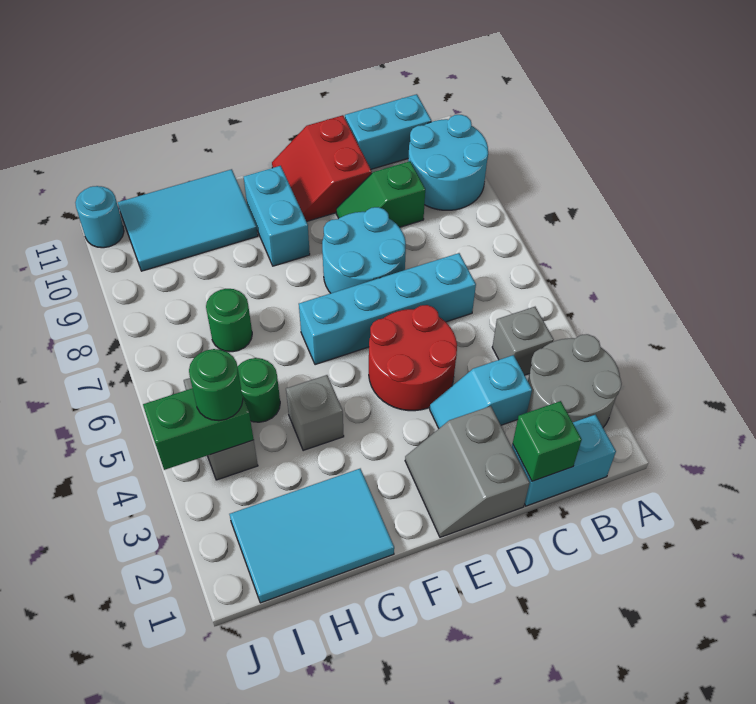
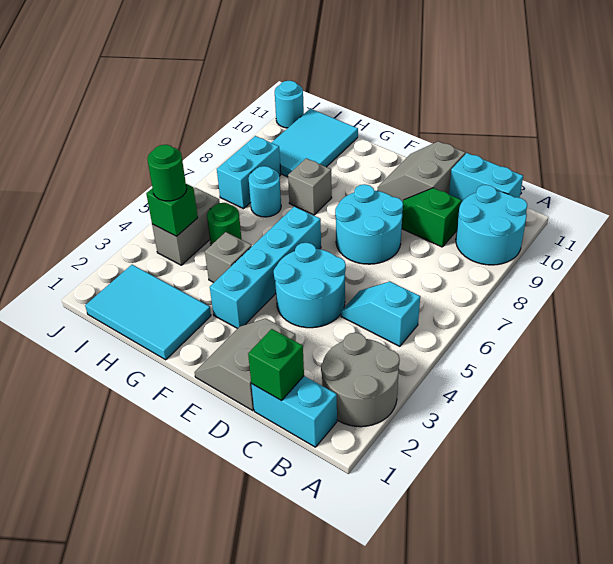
grey 1x1 brick [492,307,554,375] -> grey 1x1 brick moved to [288,158,332,215]
cyan 1x2 slope [430,355,532,428] -> cyan 1x2 slope moved to [341,282,420,346]
cyan 1x4 brick [299,253,476,365] -> cyan 1x4 brick turned to [210,206,321,328]
red 2x2 round brick [369,305,457,411] -> cyan 2x2 round brick [274,243,346,328]
red 2x2 slope [272,115,372,222] -> grey 2x2 slope [378,141,465,201]
cyan 1x2 brick [244,166,310,266] -> cyan 1x2 brick moved to [217,136,281,209]
cyan 2x3 tile [118,169,258,271] -> cyan 2x3 tile turned to [271,109,358,177]
green 1x1 round brick [206,289,252,352] -> cyan 1x1 round brick [248,166,281,217]
green 1x2 brick [143,388,254,470] -> green 1x1 brick [146,184,198,236]

